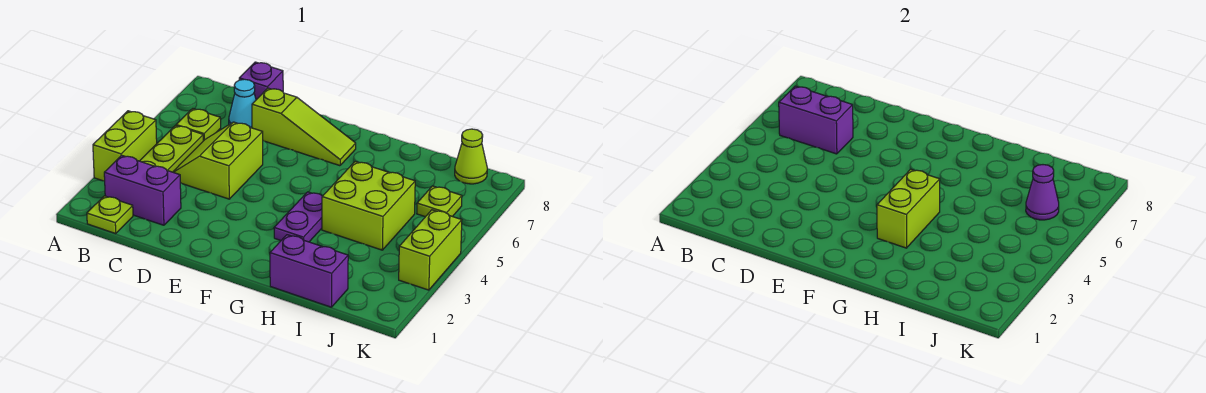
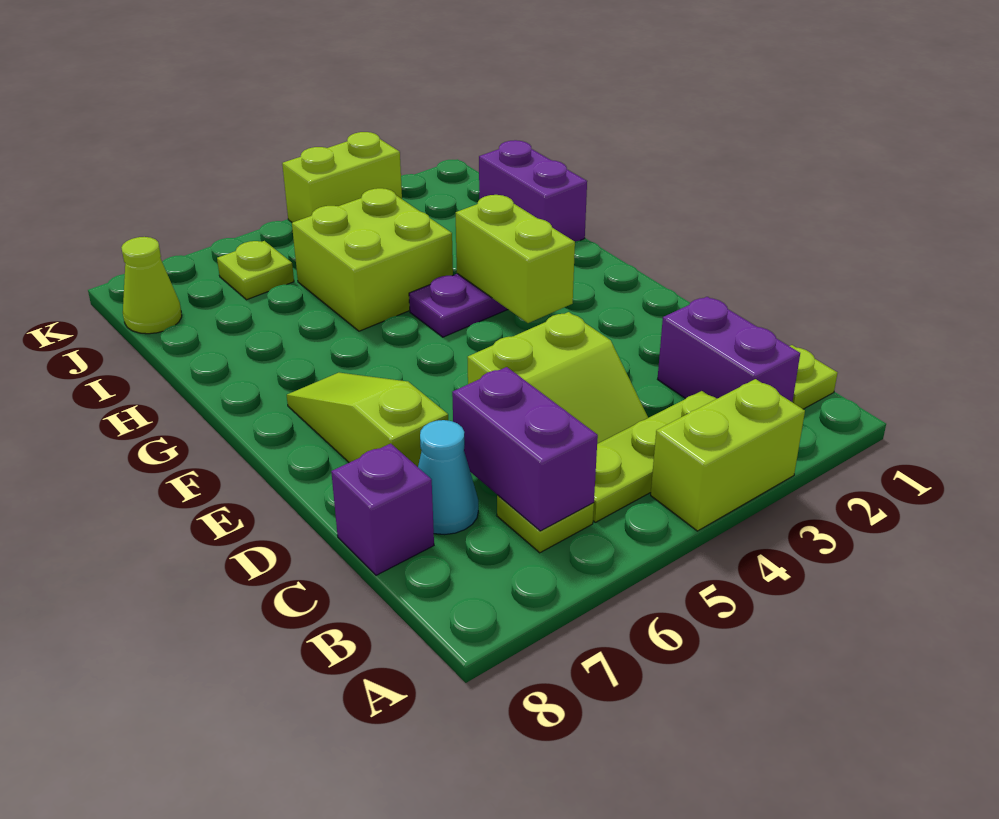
lime 1x2 brick [877,169,940,248] -> lime 1x2 brick turned to [456,195,575,323]
purple 1x1 cone [1026,165,1059,220] -> none

